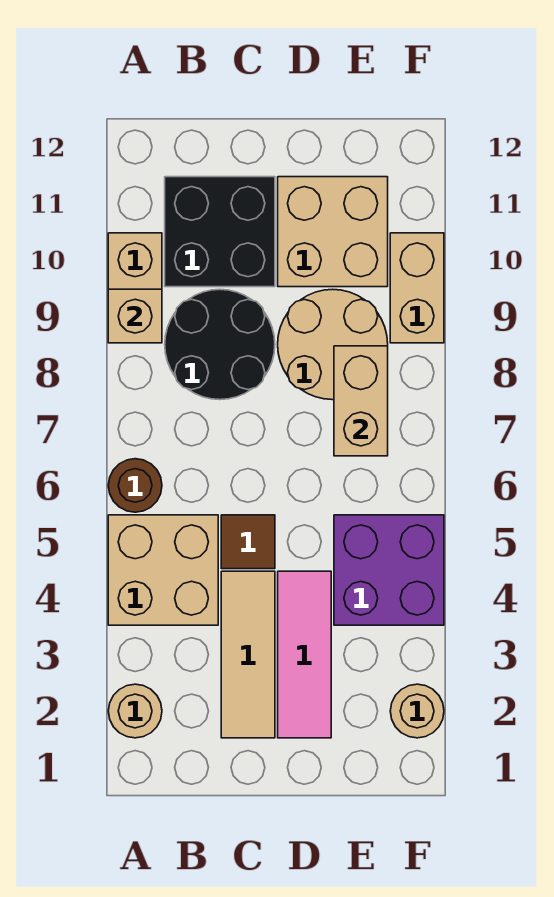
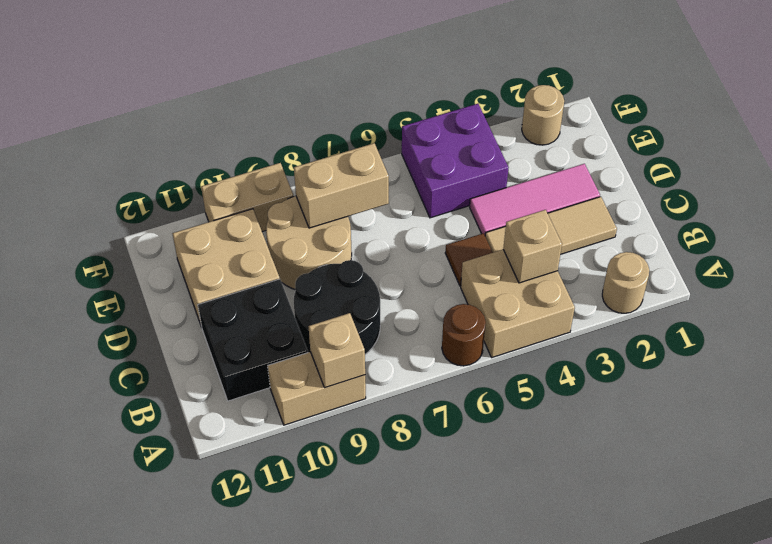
none -> tan 1x1 brick [503,210,562,283]

